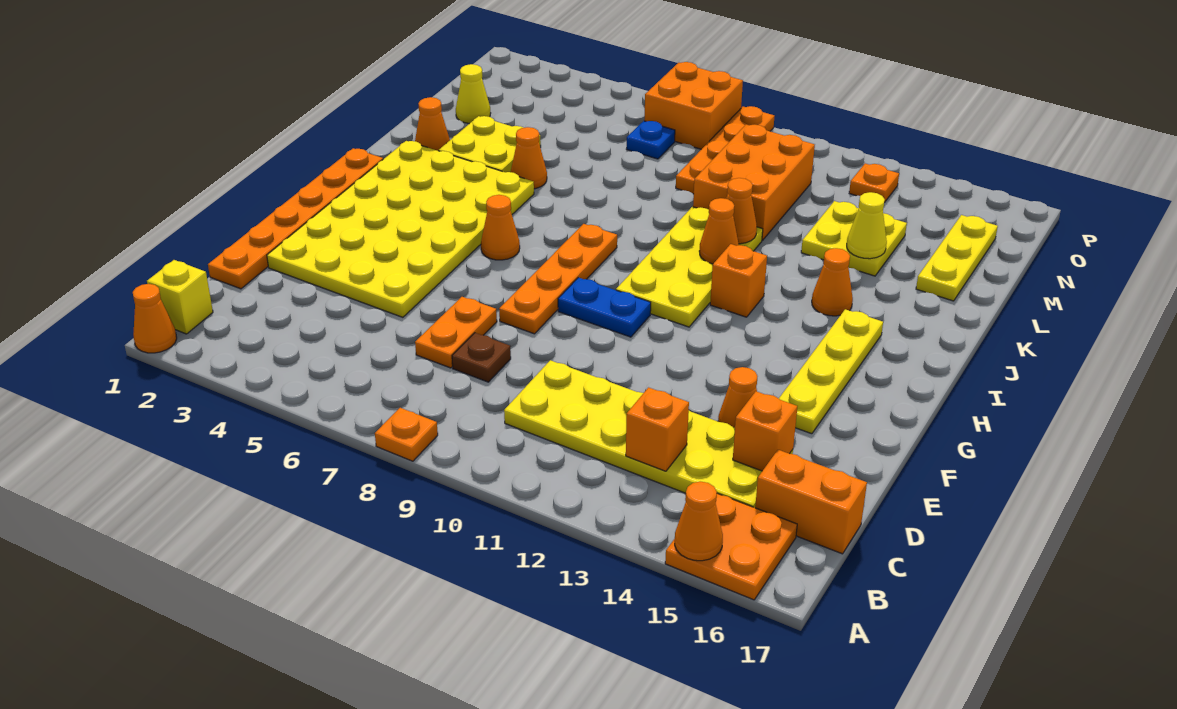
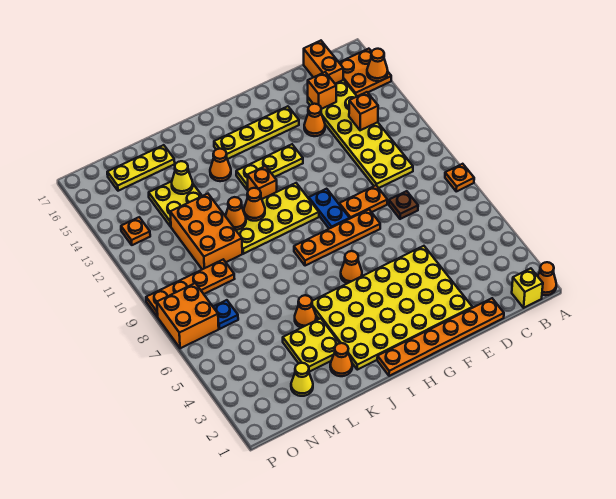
orange 1x2 plate [415,297,497,368] -> orange 1x2 plate moved to [339,185,387,218]
none -> yellow 1x3 plate [236,144,303,190]
orange 2x3 brick [693,124,815,240] -> orange 2x3 brick turned to [170,194,242,269]

